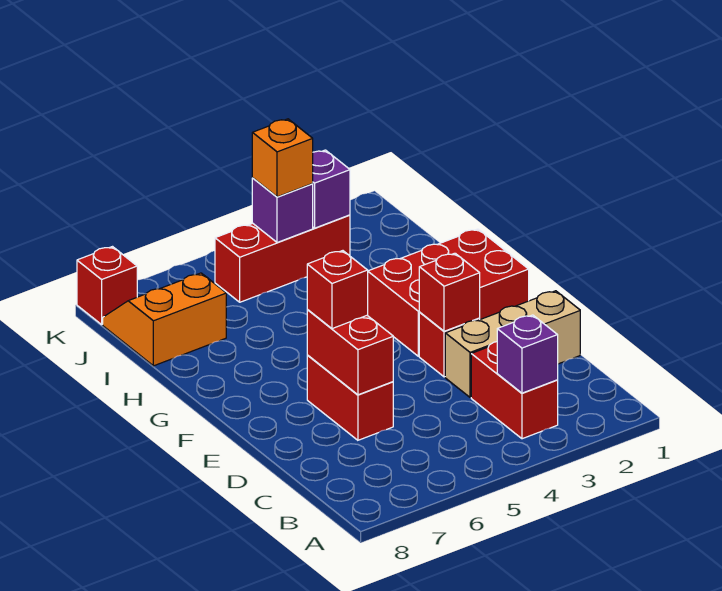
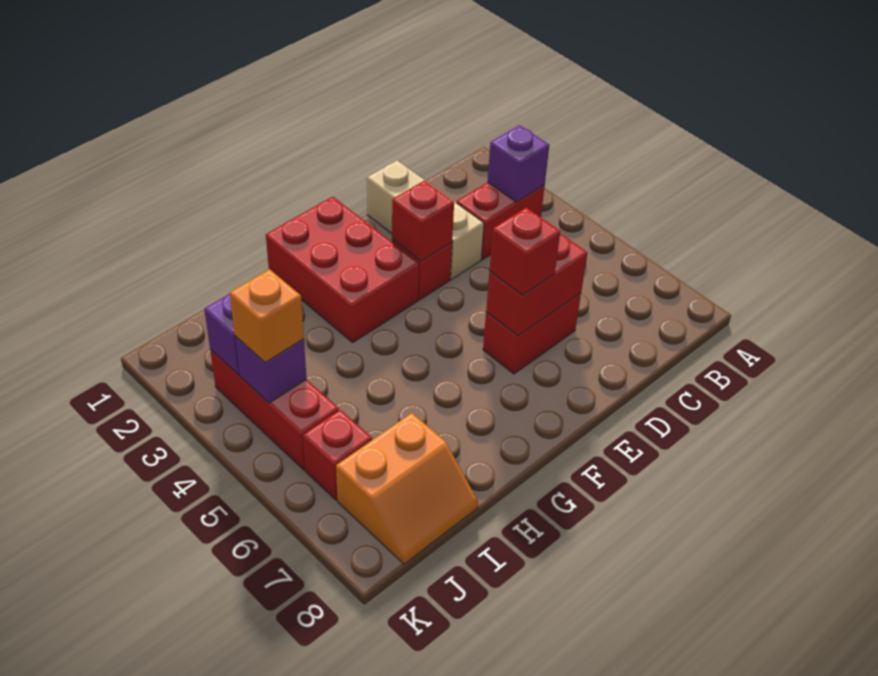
orange 2x2 slope [103,273,226,366] -> orange 2x2 slope turned to [336,413,478,564]
red 1x1 brick [77,247,137,324] -> red 1x1 brick moved to [303,410,372,500]

